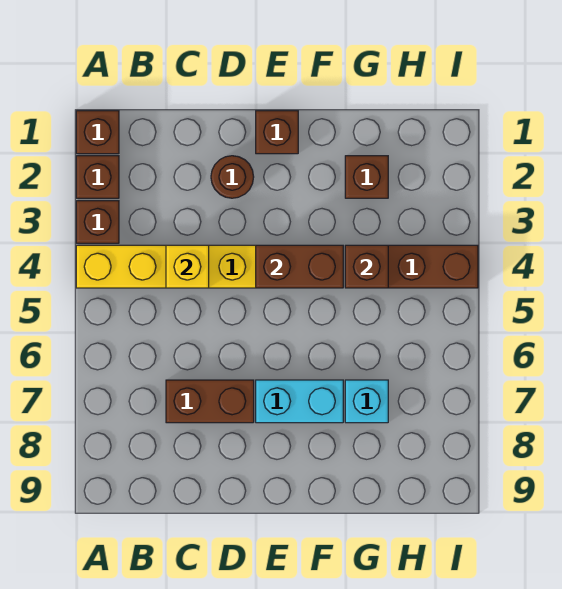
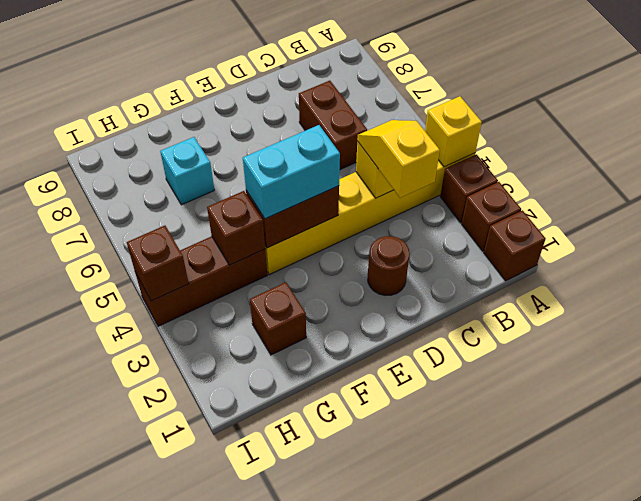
none -> yellow 1x1 brick [425,96,482,167]
none -> yellow 1x2 slope [357,120,440,198]
brown 1x2 brick [166,380,254,423] -> brown 1x2 brick turned to [299,80,367,169]
brown 1x1 brick [256,111,298,154] -> brown 1x1 brick moved to [127,226,189,301]
cyan 1x2 brick [256,380,343,423] -> cyan 1x2 brick moved to [243,125,340,219]

